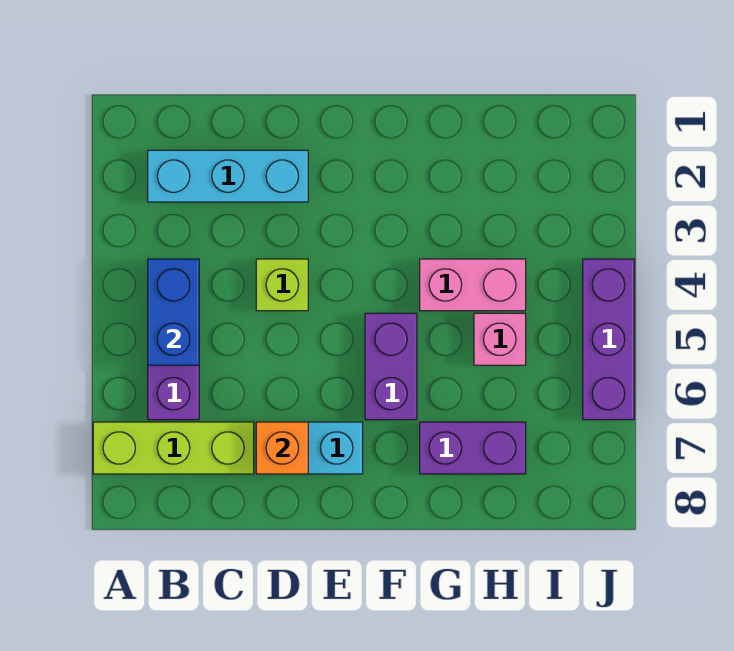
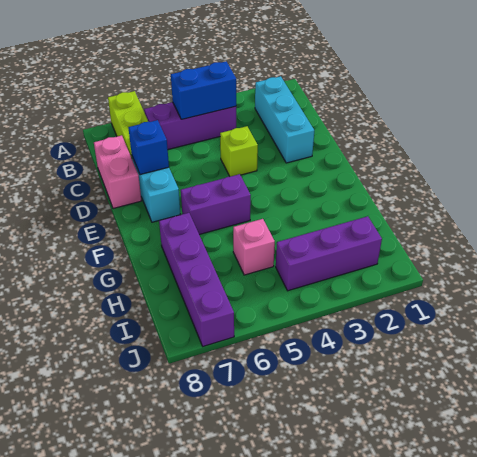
orange 1x1 brick [256,422,308,474] -> blue 1x1 brick [128,120,169,175]
pink 1x2 brick [420,259,526,311] -> pink 1x2 brick moved to [94,135,142,209]
purple 1x2 brick [420,422,526,474] -> purple 1x4 brick [159,213,234,346]
purple 1x3 brick [583,259,634,420] -> purple 1x3 brick moved to [276,216,382,291]

